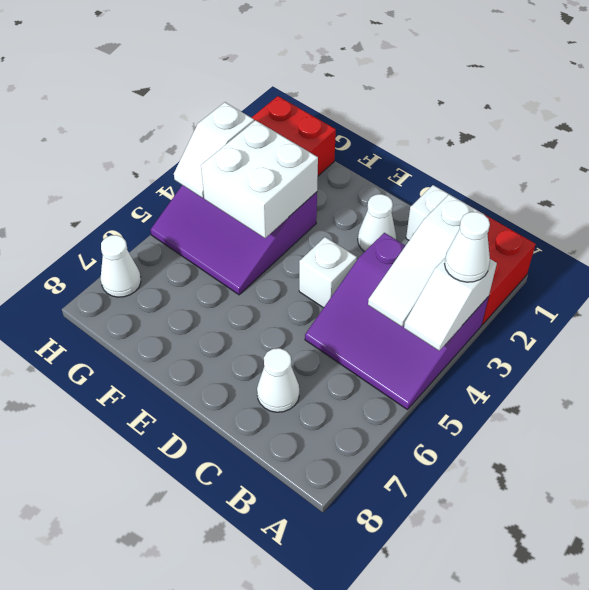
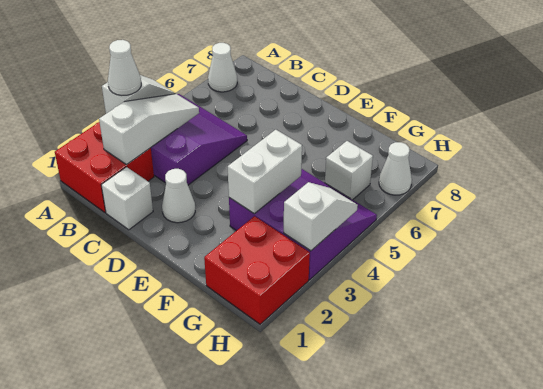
white 1x1 cone [257,348,299,412] -> white 1x1 cone moved to [208,43,237,92]
white 1x1 brick [299,237,357,308] -> white 1x1 brick moved to [325,141,373,200]
white 2x2 brick [201,120,318,238] -> white 1x2 brick [228,130,302,214]

